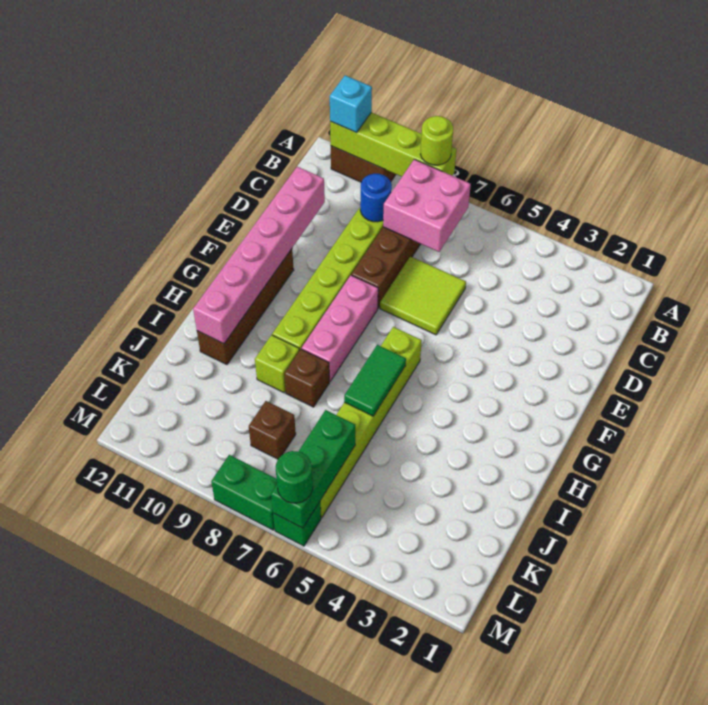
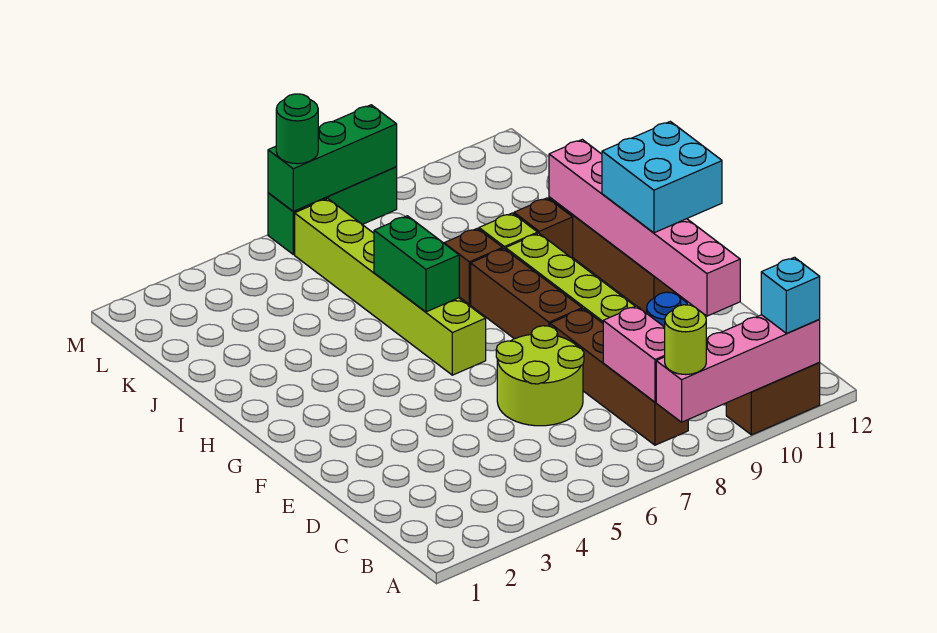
lime 1x4 brick [330,112,456,177] -> pink 1x4 brick [656,315,820,422]
pink 2x2 brick [383,159,471,252] -> pink 1x2 brick [603,306,665,402]
lime 2x2 tile [380,256,466,335] -> lime 2x2 round brick [496,326,584,426]
pink 1x3 brick [302,275,378,381] -> brown 1x3 brick [471,249,582,339]
none -> cyan 2x2 brick [602,121,722,233]
green 1x2 tile [344,345,406,416] -> green 1x2 brick [374,216,459,312]
green 1x3 brick [271,410,355,528] -> green 1x3 brick turned to [268,105,397,211]
brown 1x1 brick [249,401,296,459] -> brown 1x1 brick moved to [514,198,573,259]

